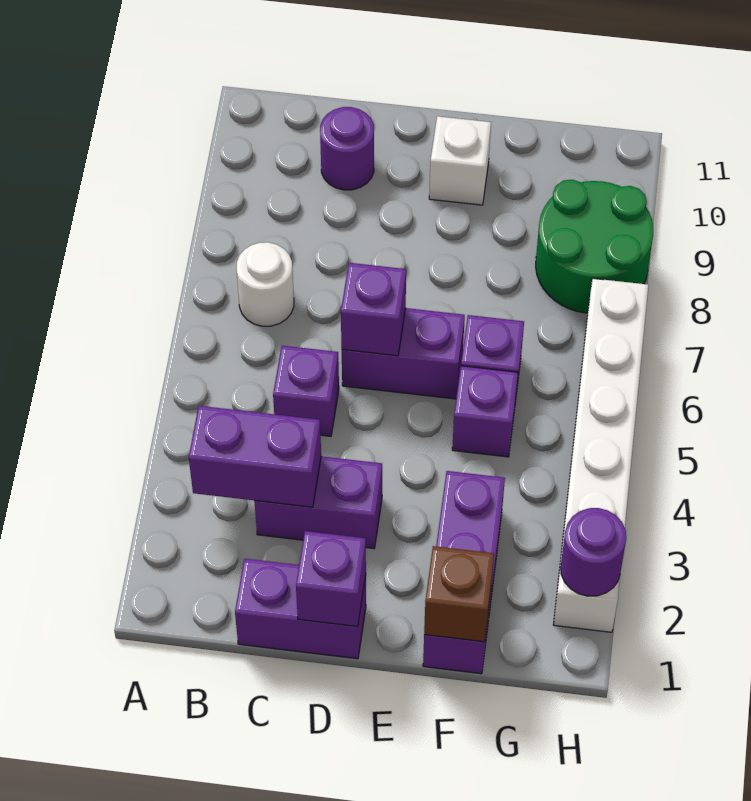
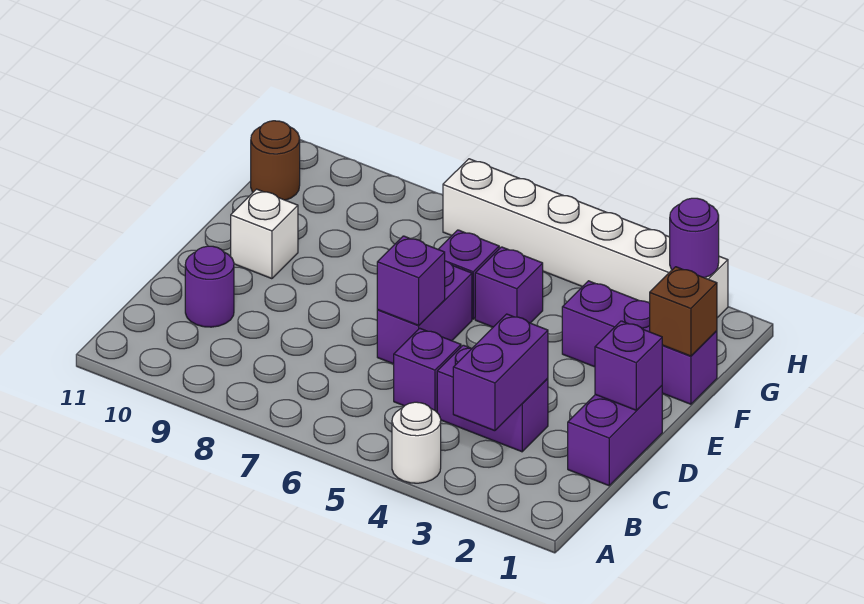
white 1x1 round brick [237,242,294,326] -> white 1x1 round brick moved to [392,402,441,483]
purple 1x2 brick [254,456,382,549] -> purple 1x2 brick turned to [437,345,548,452]
green 2x2 round brick [536,180,653,313] -> none
none -> brown 1x1 round brick [251,121,300,200]

